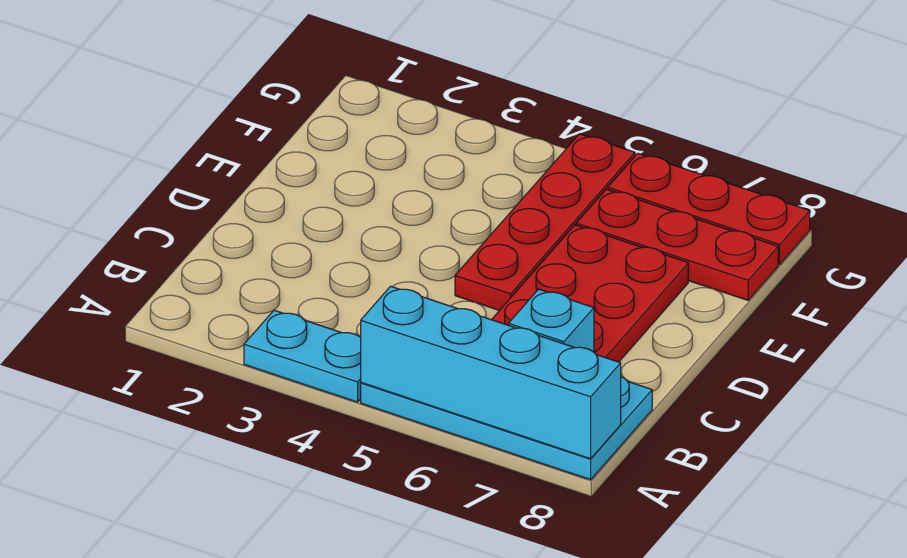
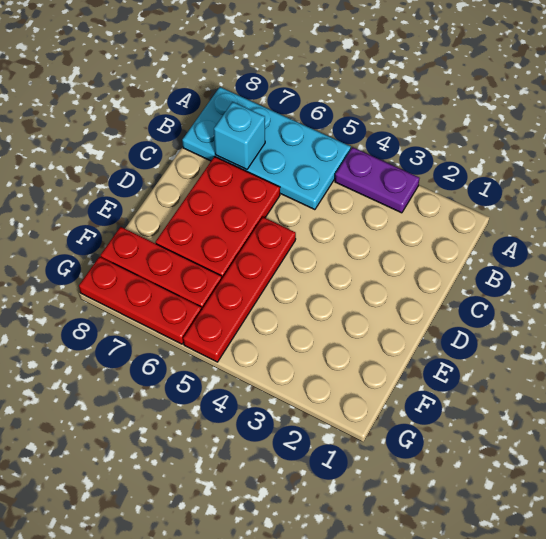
cyan 1x2 plate [244,310,361,402] -> purple 1x2 plate [335,147,420,213]
cyan 1x4 brick [361,286,621,459] -> none

